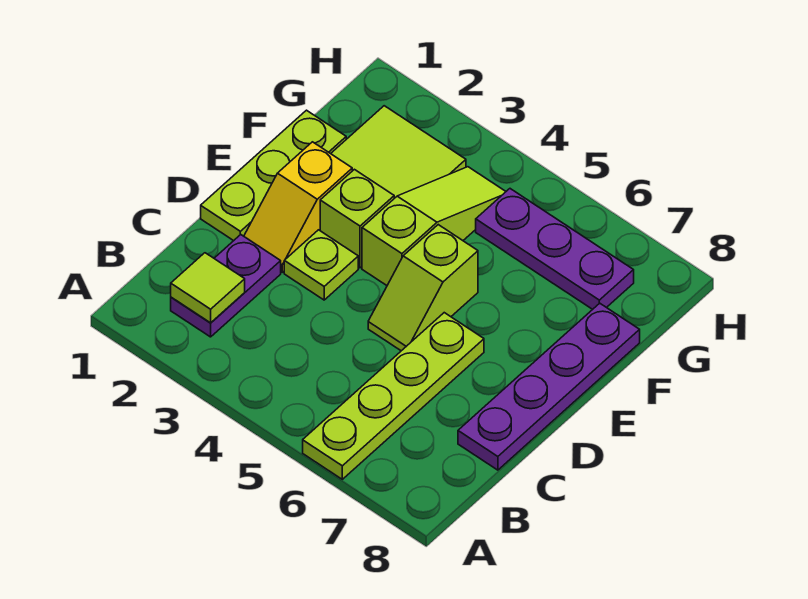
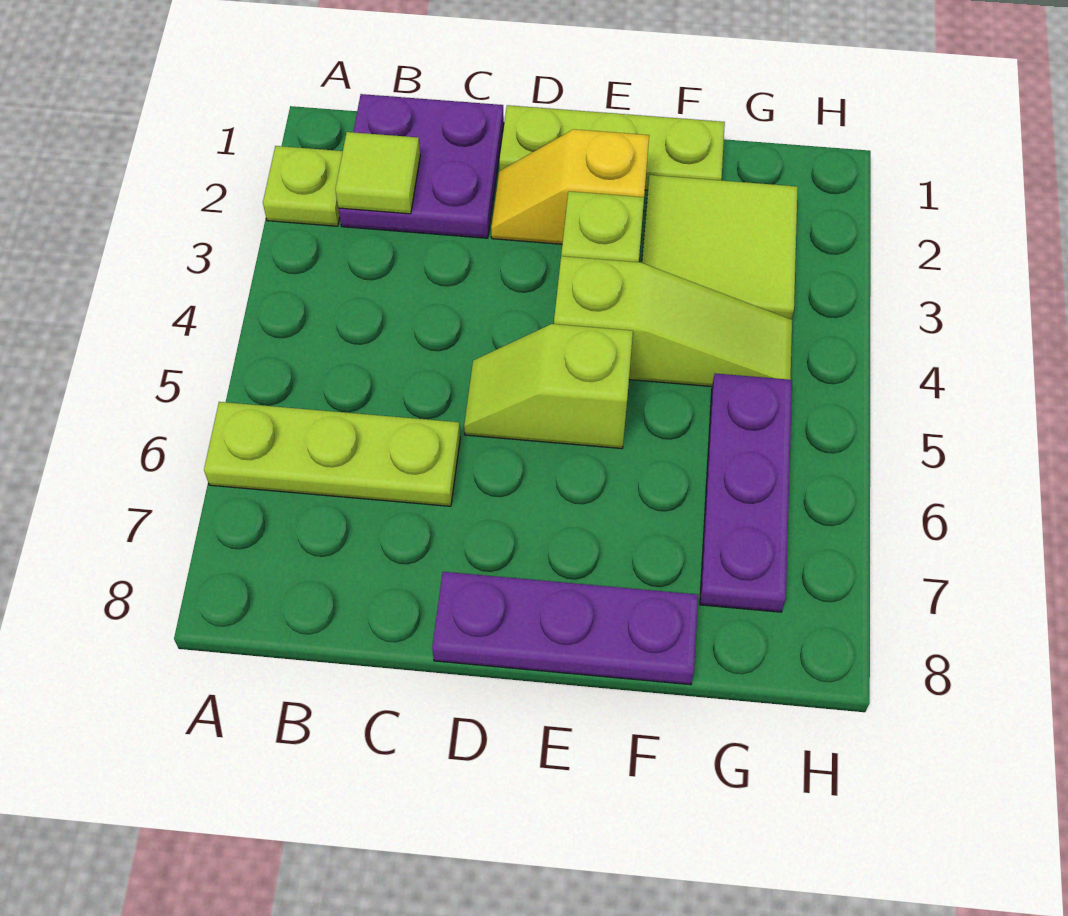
lime 1x4 plate [303,313,484,479] -> lime 1x3 plate [204,402,460,506]
purple 1x2 plate [171,235,281,337] -> purple 2x2 plate [339,94,504,238]
purple 1x4 plate [458,303,640,470] -> purple 1x3 plate [432,572,698,685]
lime 1x1 plate [284,230,358,300] -> lime 1x1 plate moved to [263,146,343,226]

